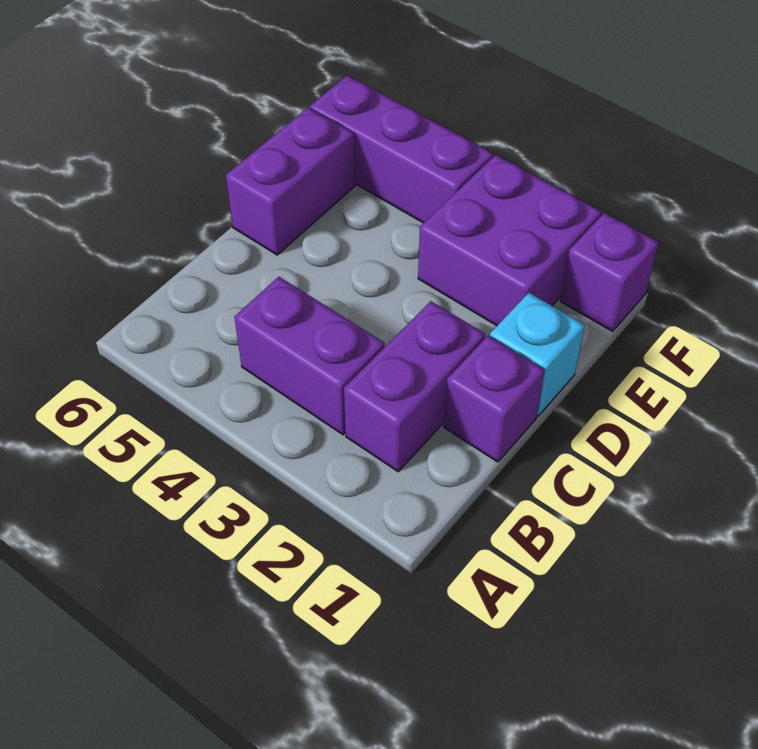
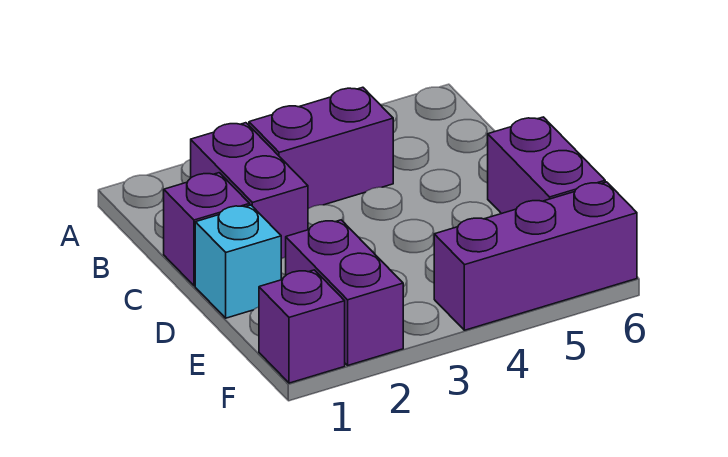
purple 2x2 brick [418,155,602,326] -> purple 1x2 brick [286,220,403,365]

